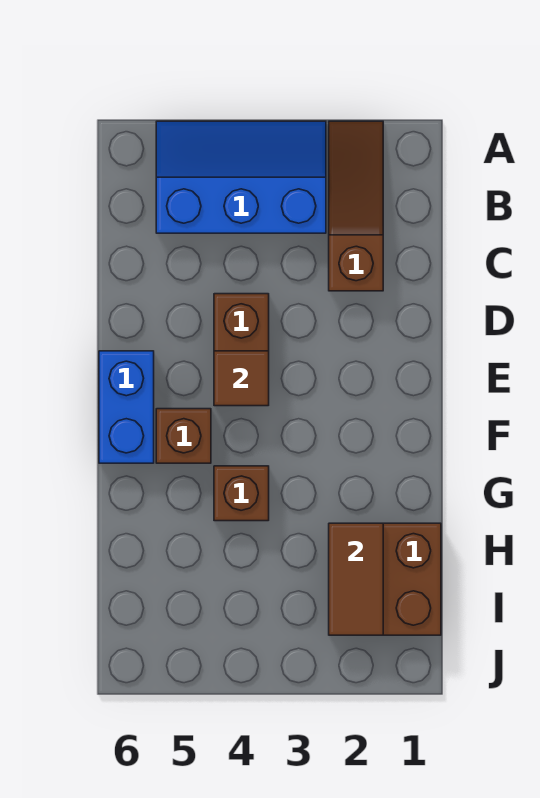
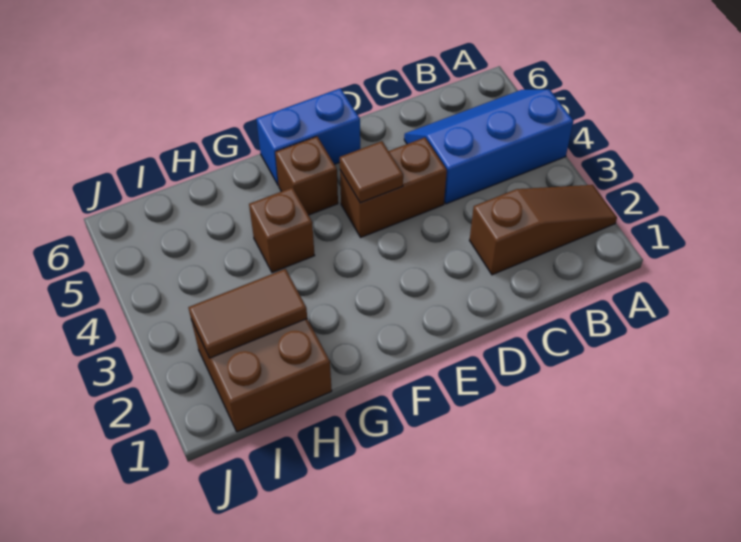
blue 2x3 slope [156,121,326,233] -> blue 2x3 slope turned to [404,89,573,204]

